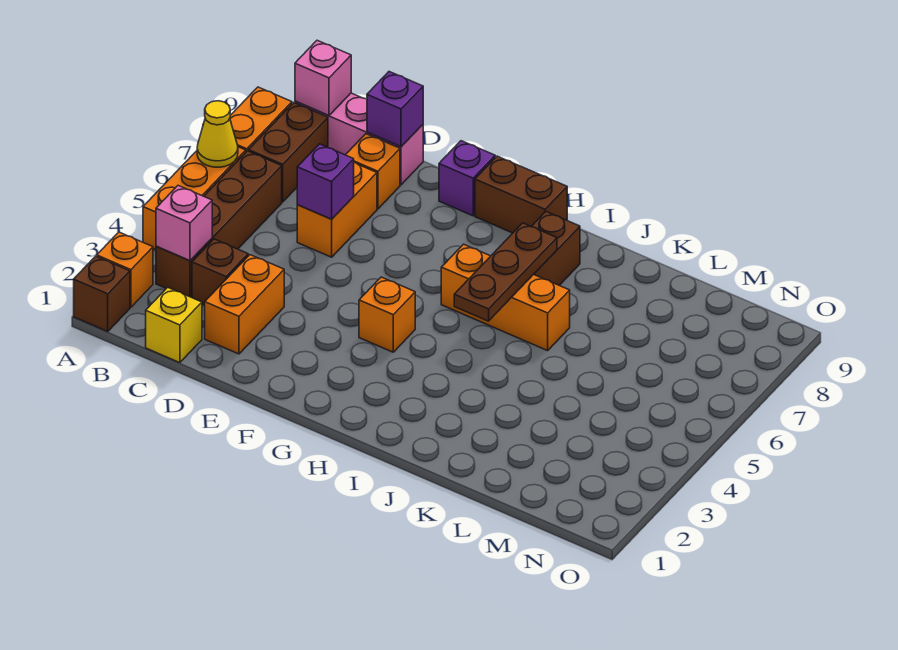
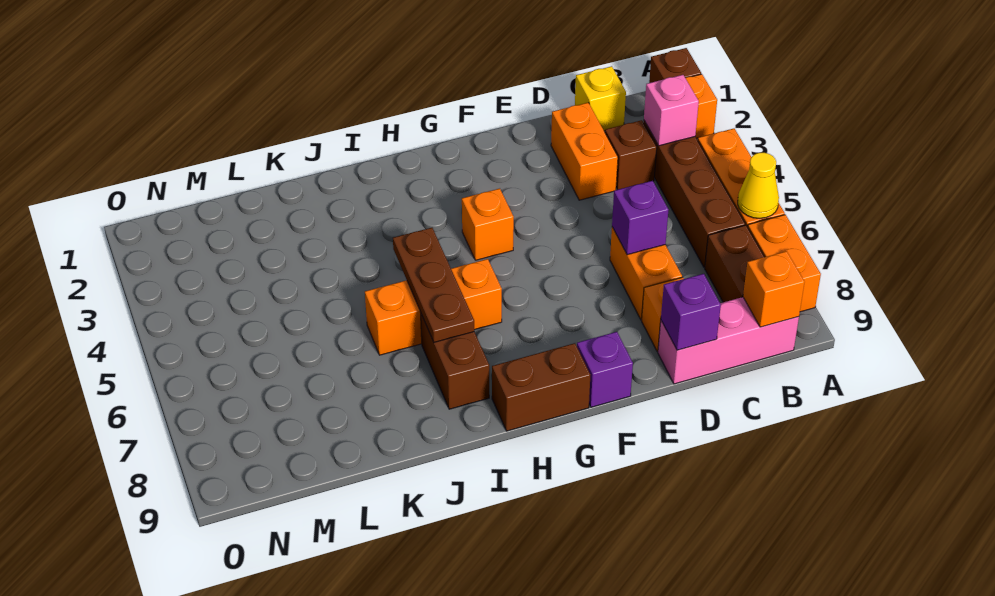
pink 1x1 brick [295,40,351,116] -> orange 1x1 brick [743,251,805,327]

